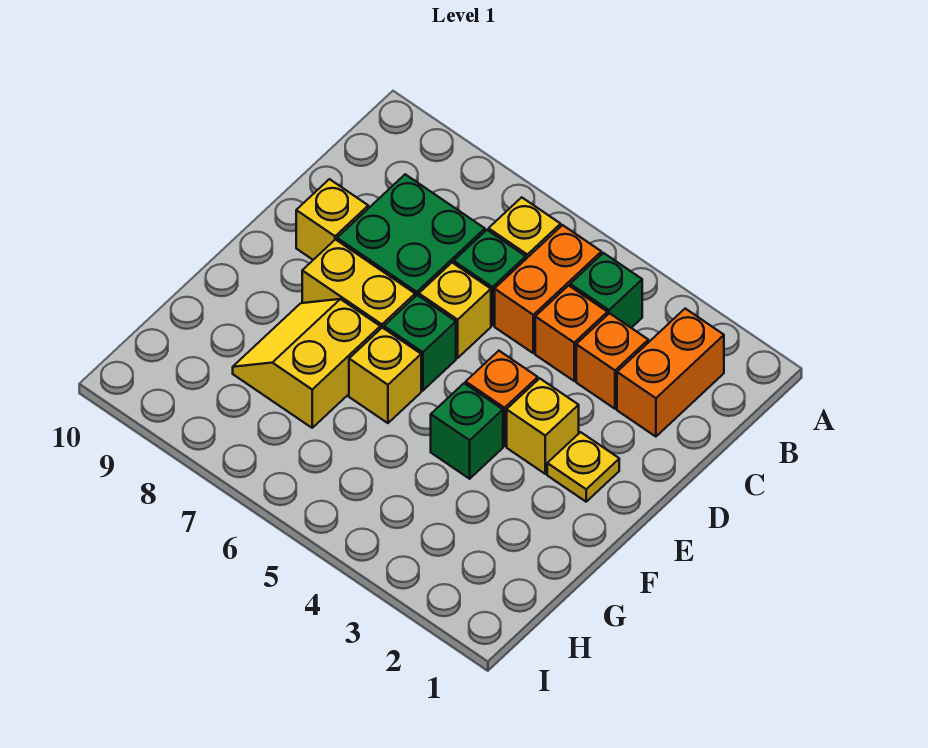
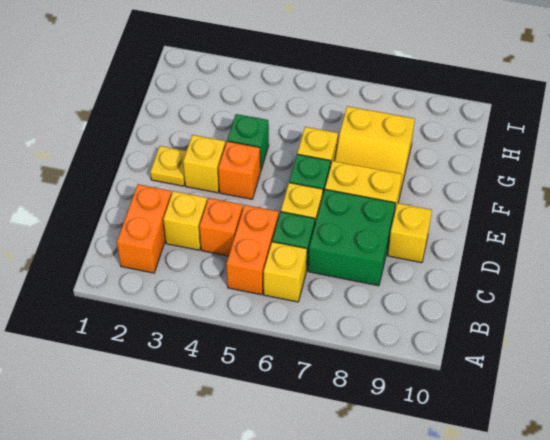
green 1x1 brick [570,253,642,328] -> none
orange 1x1 brick [576,313,648,409] -> yellow 1x1 brick [163,191,207,250]
yellow 2x2 slope [233,299,380,428] -> yellow 2x2 slope turned to [335,106,415,193]

